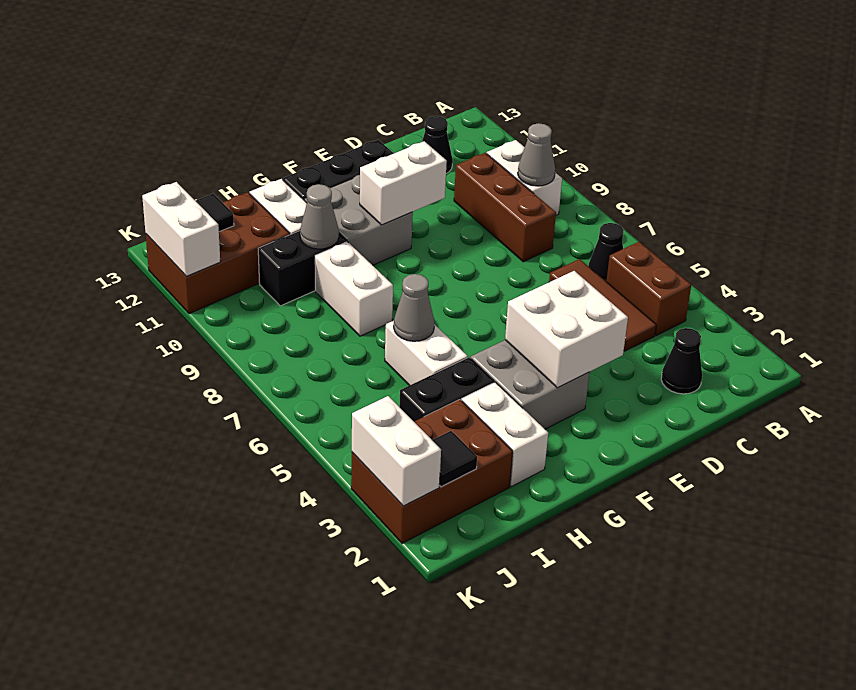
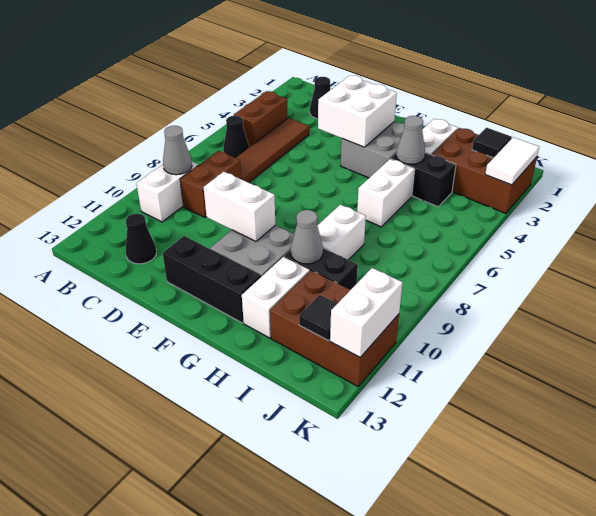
brown 1x3 tile [549,259,656,351] -> brown 1x4 tile [236,118,309,183]
brown 1x3 brick [454,153,556,262] -> brown 1x2 brick [180,151,241,217]
grey 1x1 cone [394,274,434,341] -> grey 1x1 cone moved to [396,116,425,164]
white 1x2 brick [352,396,441,506] -> white 1x2 tile [485,137,539,185]

